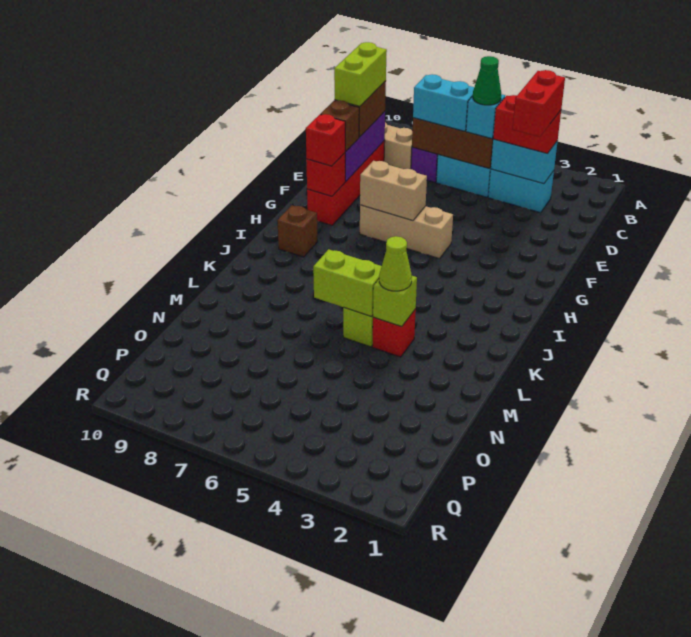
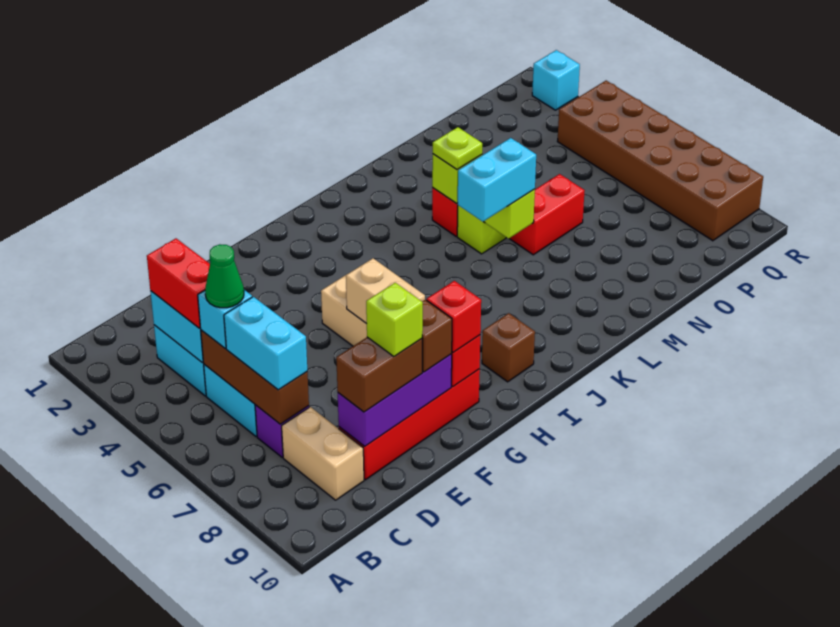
red 1x2 brick [513,70,565,137] -> red 1x2 brick moved to [509,174,585,255]
lime 1x2 brick [334,42,387,106] -> lime 1x1 brick [366,283,423,356]
none -> cyan 1x2 brick [458,138,536,222]
lime 1x1 cone [379,236,412,291] -> lime 1x1 plate [433,127,482,170]
none -> brown 2x6 brick [557,81,763,241]
none -> cyan 1x1 brick [532,50,580,110]

